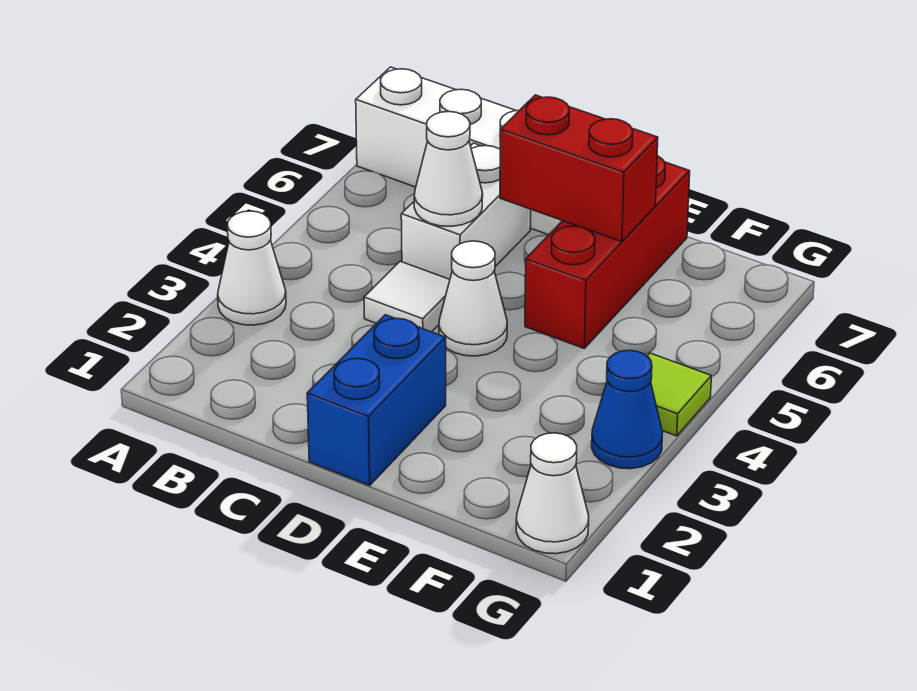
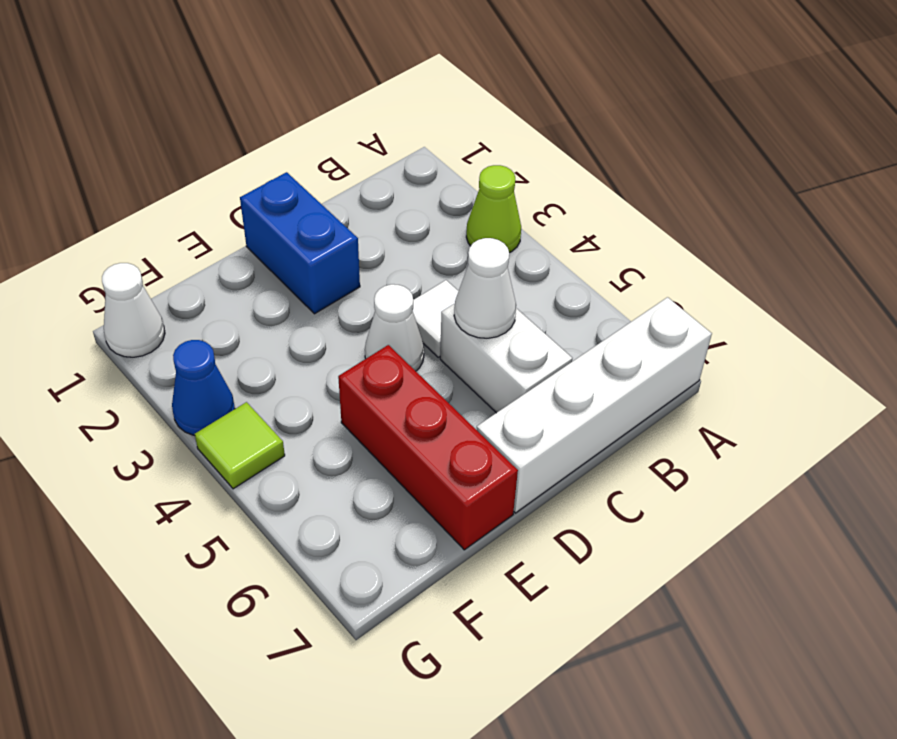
white 1x1 cone [218,211,286,325] -> lime 1x1 cone [466,165,521,253]
red 1x2 brick [500,95,658,242] -> none

